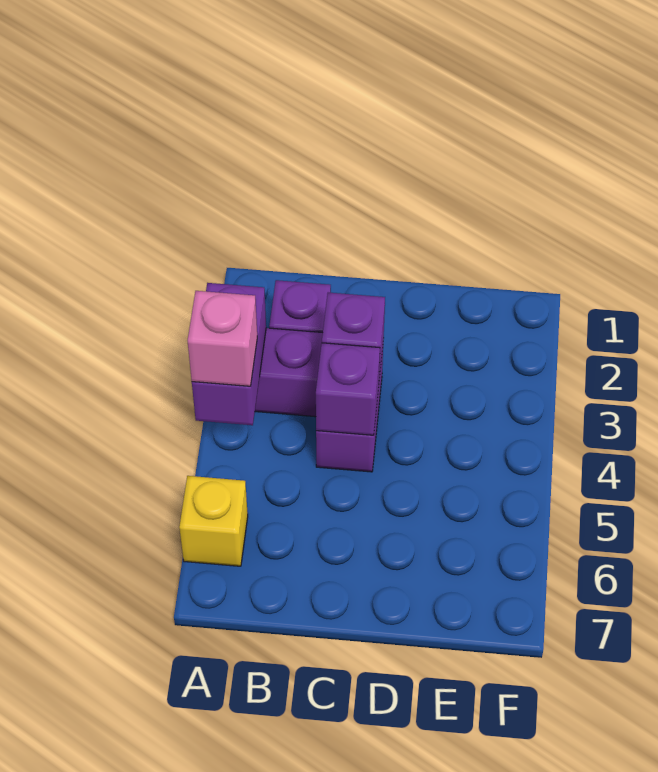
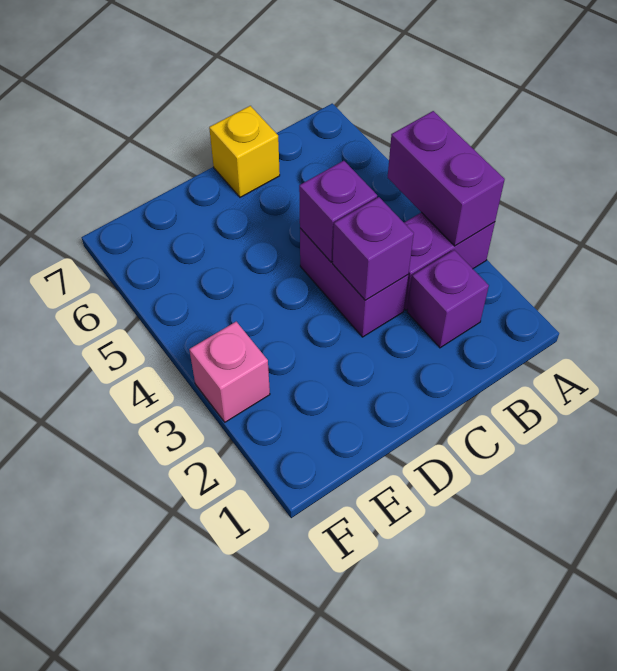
pink 1x1 brick [188,291,257,386] -> pink 1x1 brick moved to [189,322,270,422]
yellow 1x1 brick [179,476,248,566] -> yellow 1x1 brick moved to [209,106,280,197]

